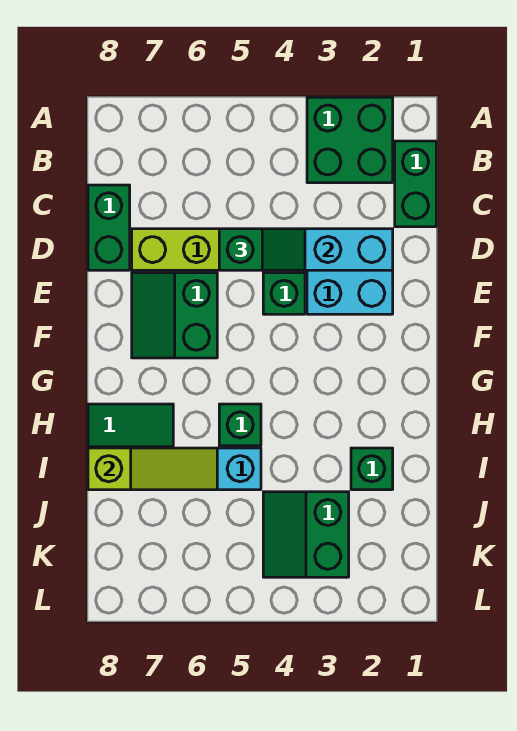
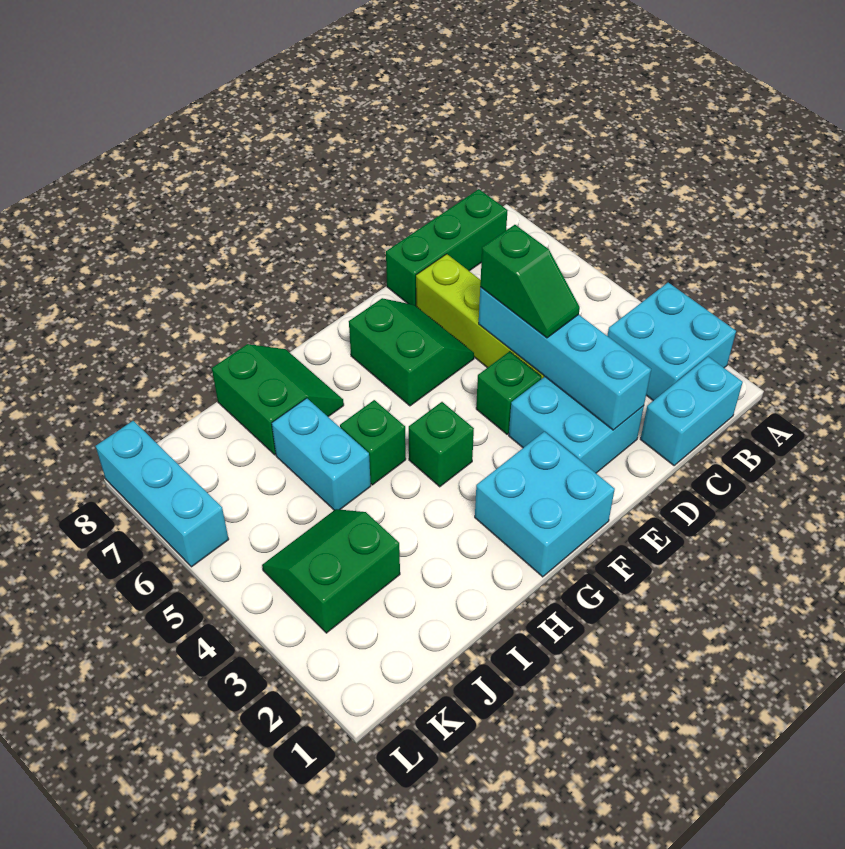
green 2x2 brick [307,97,393,183] -> cyan 2x2 brick [608,283,736,401]
green 1x2 brick [395,141,436,227] -> cyan 1x2 brick [640,357,743,465]
green 1x2 brick [88,185,130,270] -> green 1x3 brick [386,189,508,306]
green 2x2 slope [132,273,217,358] -> green 2x2 slope turned to [349,298,474,406]
none -> cyan 2x2 brick [475,432,615,577]
green 1x1 brick [351,448,393,490] -> green 1x1 brick moved to [409,402,474,487]
lime 1x3 slope [88,448,217,490] -> none
none -> cyan 1x3 brick [96,421,229,567]

